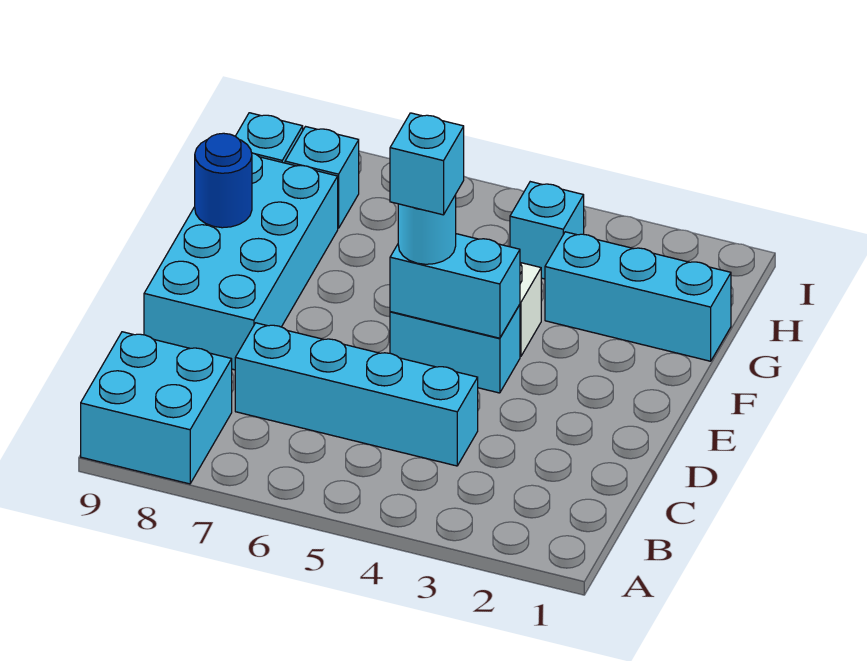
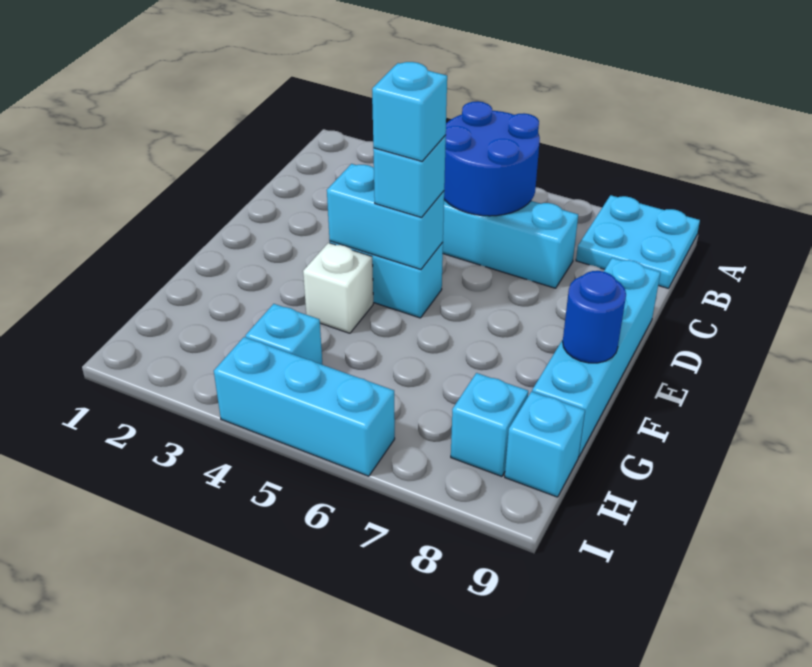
cyan 2x2 brick [81,332,232,484] -> cyan 2x2 plate [576,195,700,288]
none -> blue 2x2 round brick [444,101,540,216]
cyan 2x4 brick [144,153,338,370] -> cyan 1x4 brick [532,258,661,456]
cyan 1x1 round brick [398,195,456,264] -> cyan 1x1 brick [373,136,446,218]
cyan 1x3 brick [545,232,731,361] -> cyan 1x3 brick moved to [214,337,395,476]

